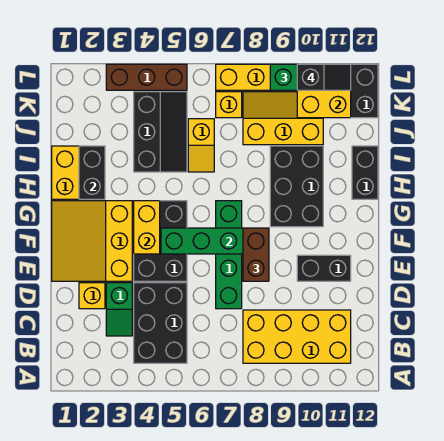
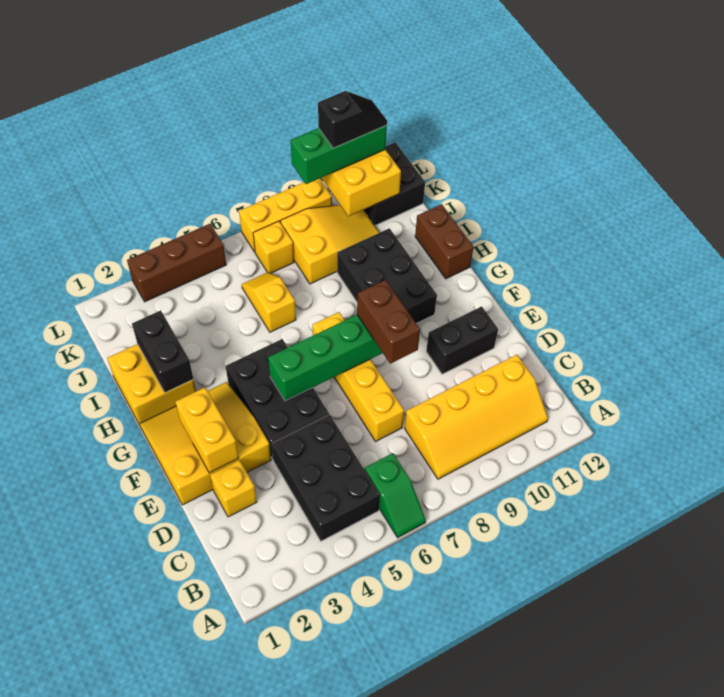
yellow 2x4 brick [243,310,351,363] -> yellow 2x4 slope [404,355,548,479]
green 1x2 slope [106,283,132,336] -> green 1x2 slope moved to [365,453,426,538]
green 1x4 brick [216,201,242,309] -> yellow 1x4 brick [312,312,404,442]
yellow 3x3 slope [52,201,132,281] -> yellow 3x3 slope turned to [140,382,271,505]
yellow 1x2 brick [134,201,160,254] -> yellow 1x2 brick moved to [175,387,239,473]
black 1x2 brick [352,146,378,199] -> brown 1x2 brick [415,204,473,279]
black 2x3 slope [134,92,187,172] -> none
yellow 1x2 slope [188,119,214,172] -> yellow 1x2 slope turned to [242,272,296,332]
yellow 2x3 slope [243,92,323,145] -> yellow 2x3 slope turned to [281,205,379,284]

